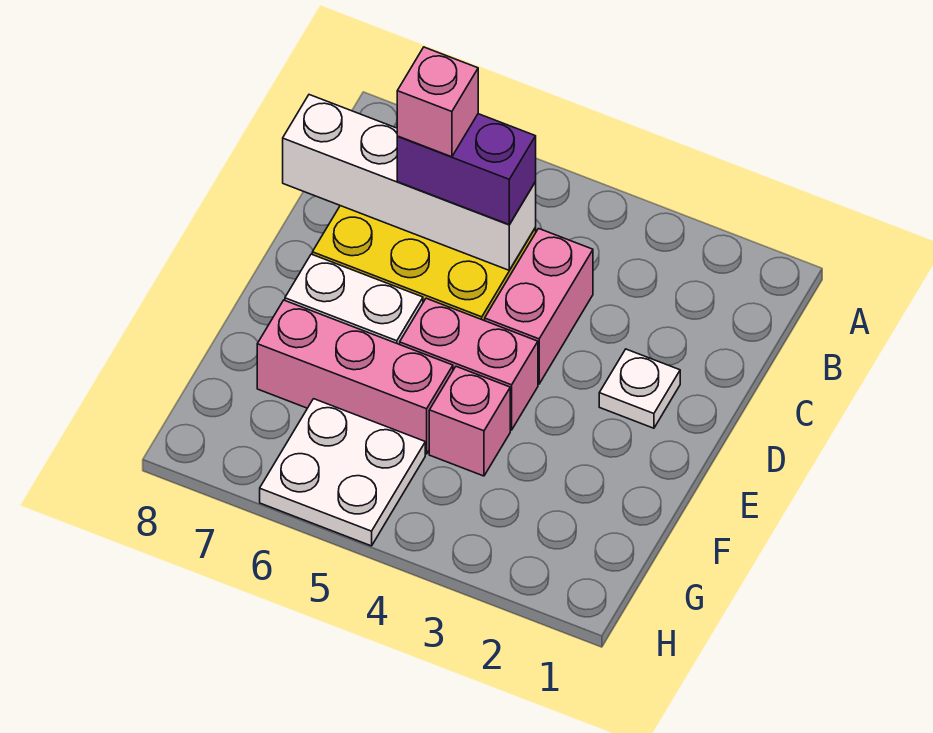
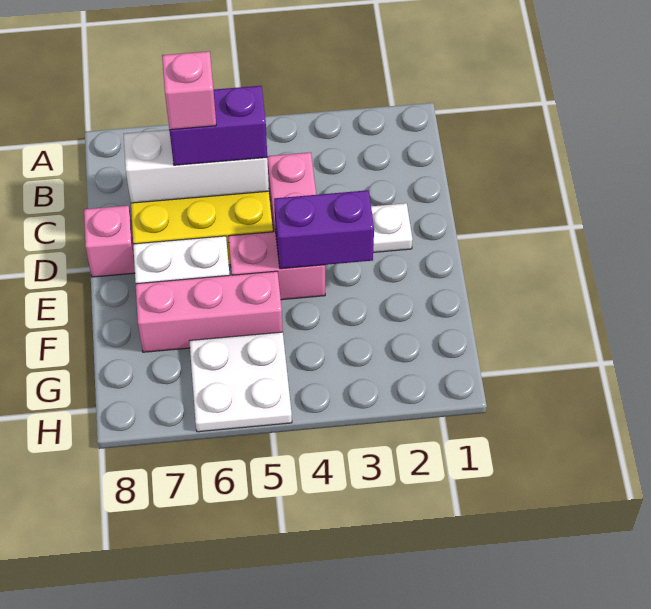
white 1x4 brick [283,95,536,270] -> white 1x3 brick [124,130,269,203]
none -> purple 1x2 brick [274,190,374,269]
pink 1x1 brick [429,367,510,476] -> pink 1x1 brick moved to [84,206,135,277]

